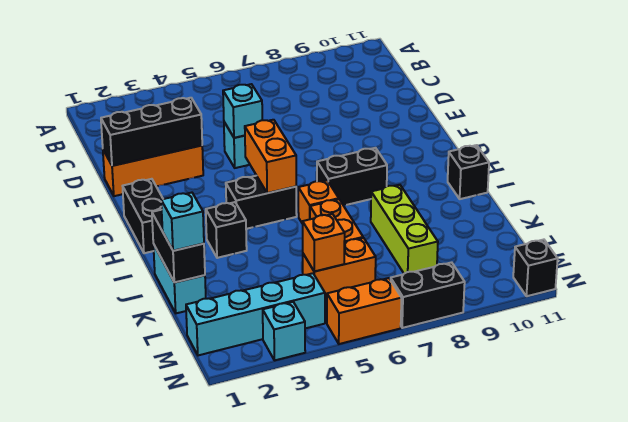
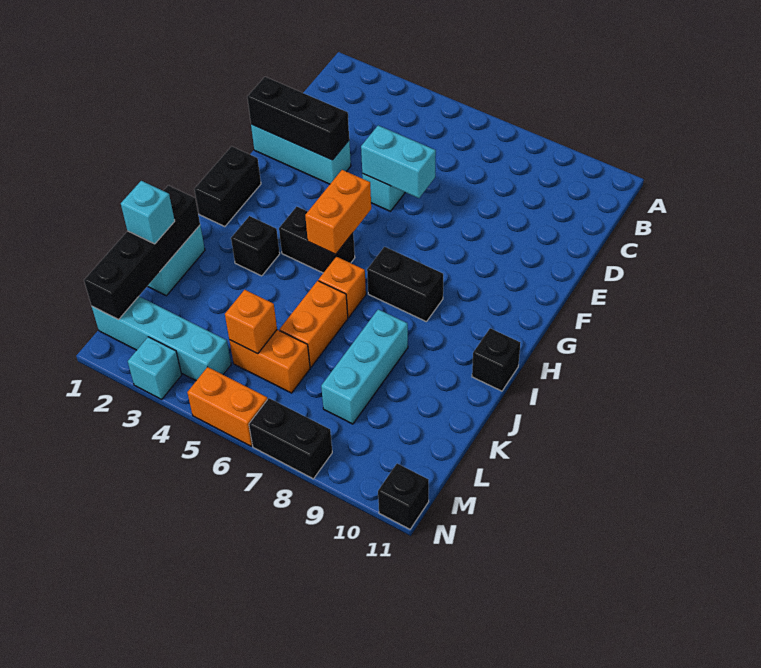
orange 1x3 brick [103,145,203,196] -> cyan 1x3 brick [251,124,351,184]
cyan 1x1 brick [223,84,262,138] -> cyan 1x2 brick [361,125,436,198]
black 1x2 brick [152,210,205,282] -> black 1x4 brick [84,185,200,320]
lime 1x3 brick [371,185,438,274] -> cyan 1x3 brick [321,309,408,424]

